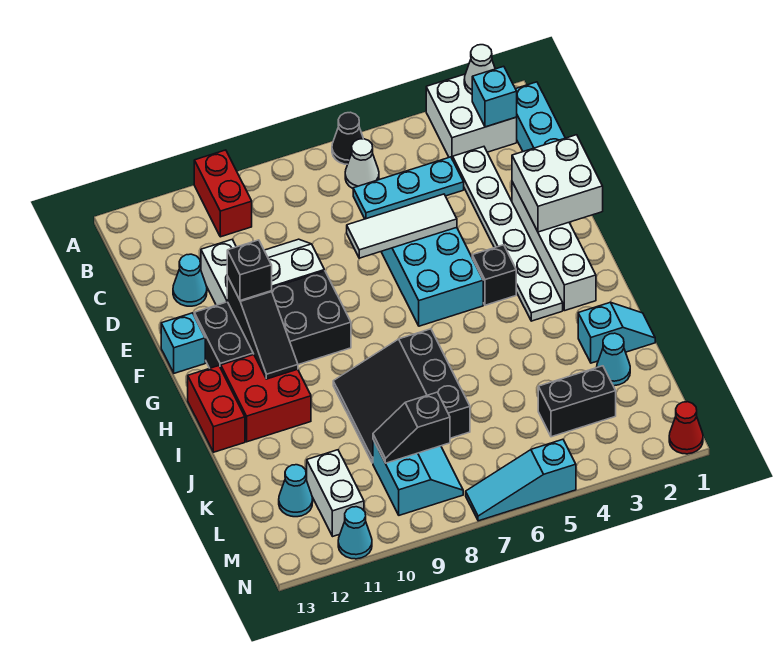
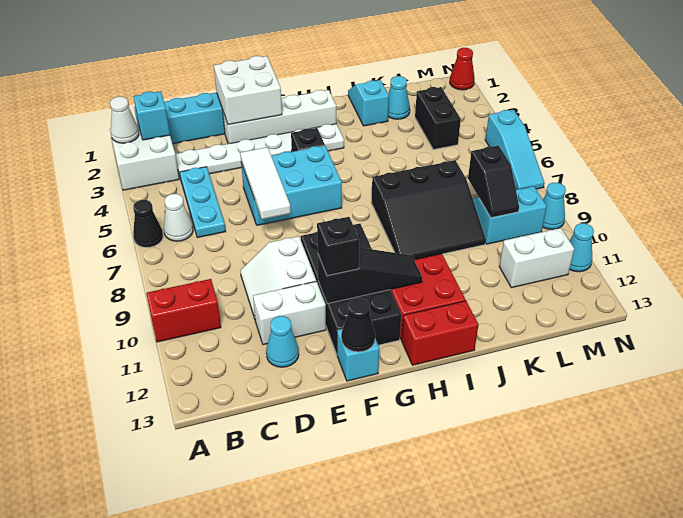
none -> black 1x1 cone [341,298,375,352]
cyan 1x1 cone [279,465,313,517] -> cyan 1x1 cone moved to [543,183,566,230]

